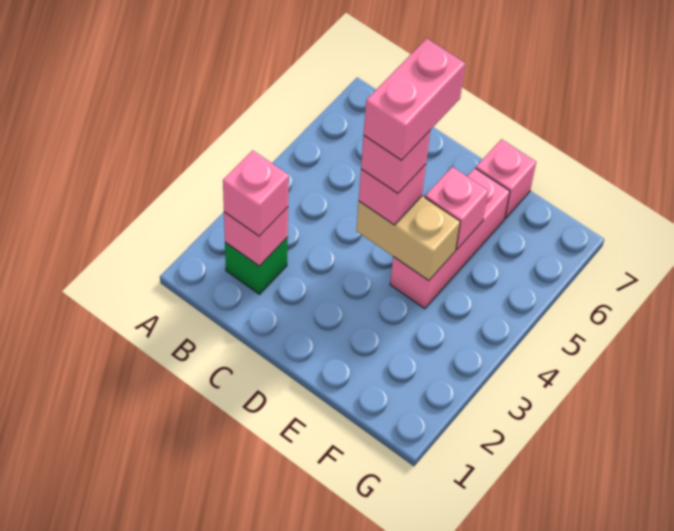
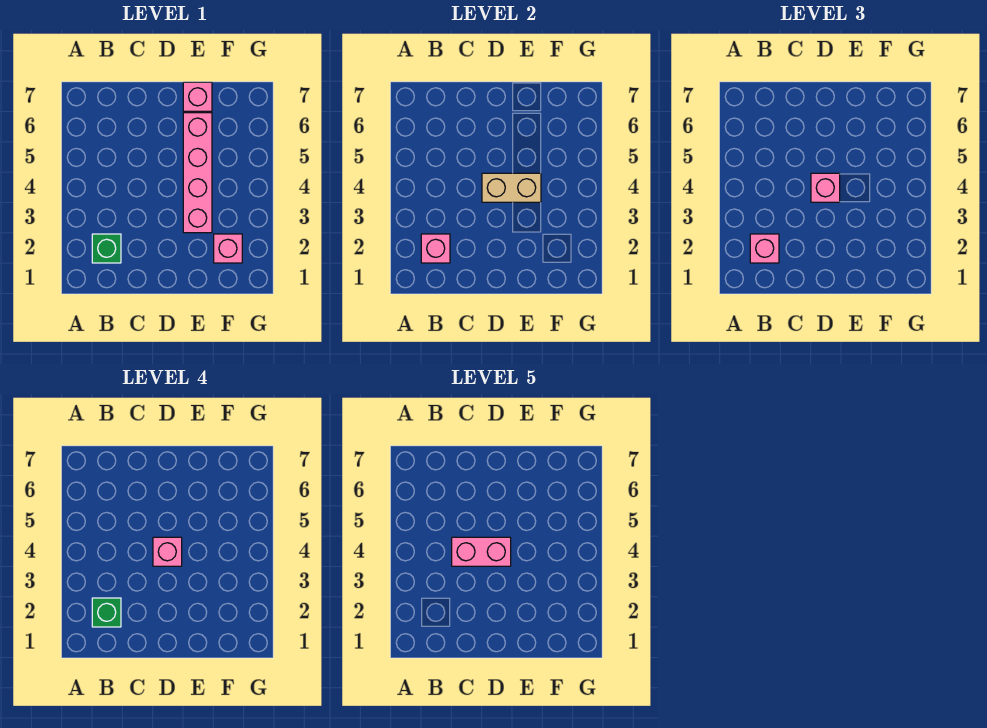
none -> green 1x1 brick [92,598,121,627]
pink 1x2 brick [364,38,465,160] -> pink 1x2 brick turned to [452,537,511,566]
pink 1x3 brick [390,168,510,309] -> pink 1x4 brick [183,113,212,233]
pink 1x1 brick [425,167,488,249] -> pink 1x1 brick moved to [214,234,242,263]

